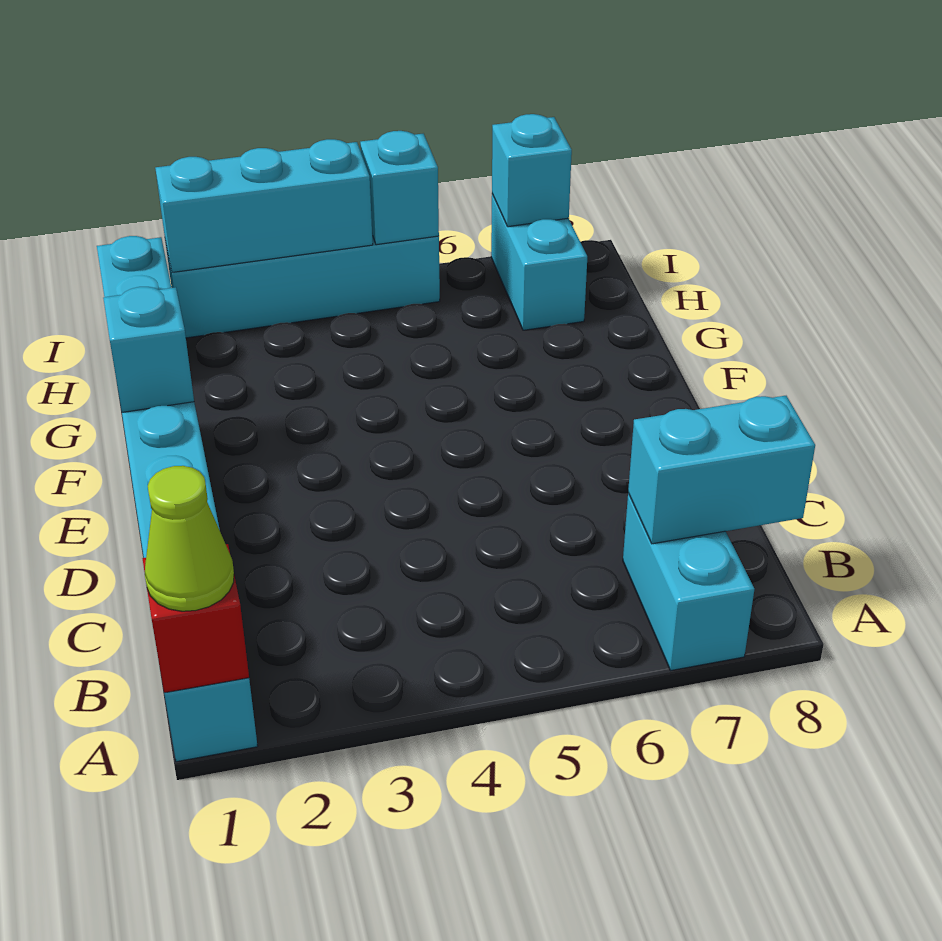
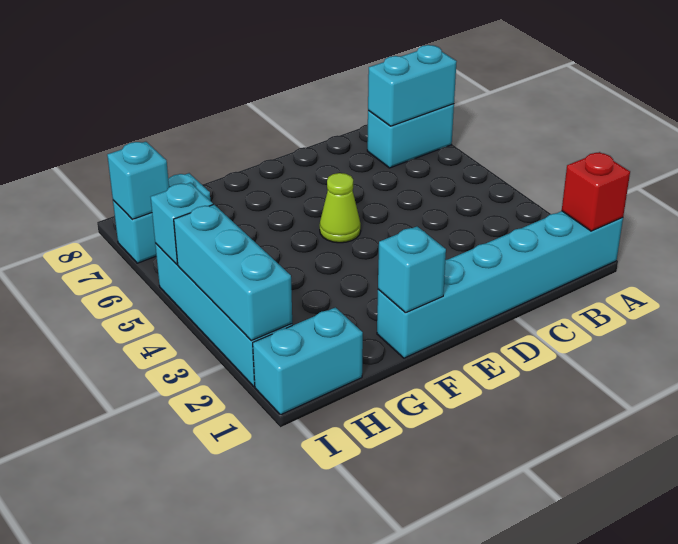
lime 1x1 cone [145,466,234,611] -> lime 1x1 cone moved to [320,173,361,243]
cyan 1x2 brick [628,396,815,544] -> cyan 1x2 brick turned to [368,45,457,126]

